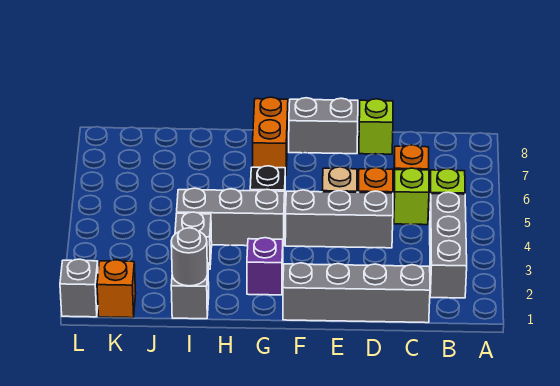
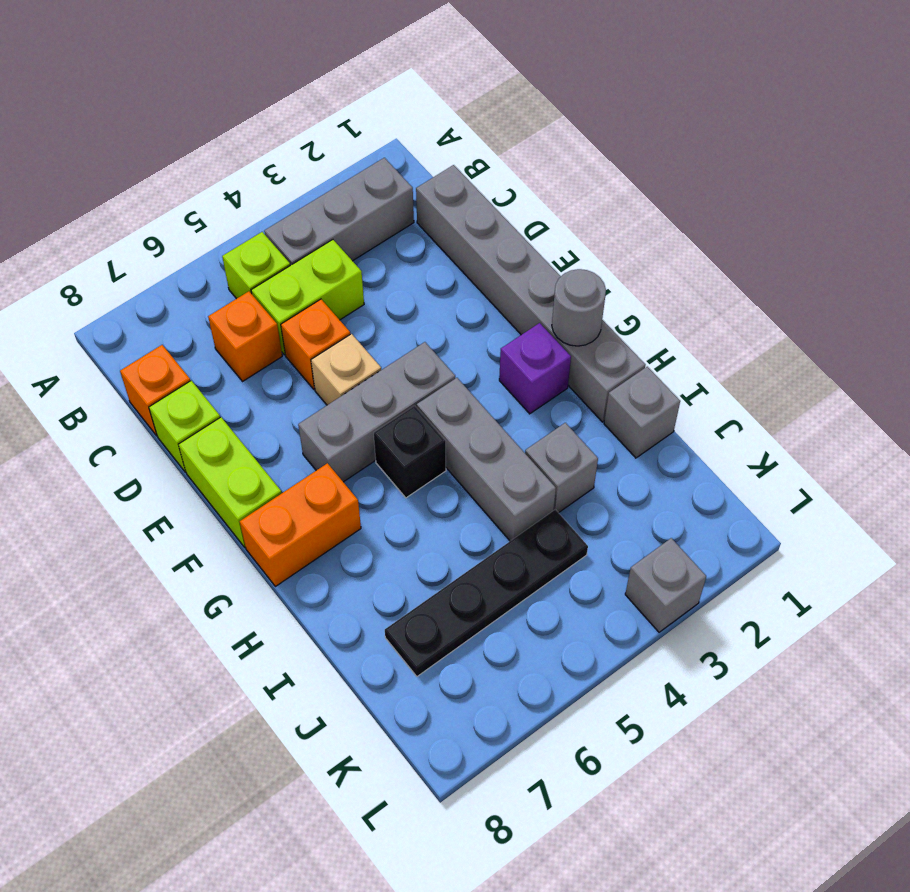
grey 1x4 brick [283,263,430,323] -> grey 1x6 brick [416,165,646,422]
lime 1x1 brick [394,168,429,225] -> lime 1x2 brick [251,240,364,355]
grey 1x3 brick [285,190,393,248] -> grey 1x3 brick turned to [298,342,455,482]
grey 1x2 brick [289,98,358,154] -> lime 1x2 brick [178,417,282,547]
grey 1x1 round brick [171,228,207,286] -> grey 1x1 round brick moved to [552,269,606,346]
none -> black 1x4 plate [385,509,588,676]
orange 1x1 brick [97,260,136,318] -> orange 1x1 brick moved to [120,345,190,436]
grey 1x1 brick [60,259,98,317] -> grey 1x1 brick moved to [625,538,706,632]

